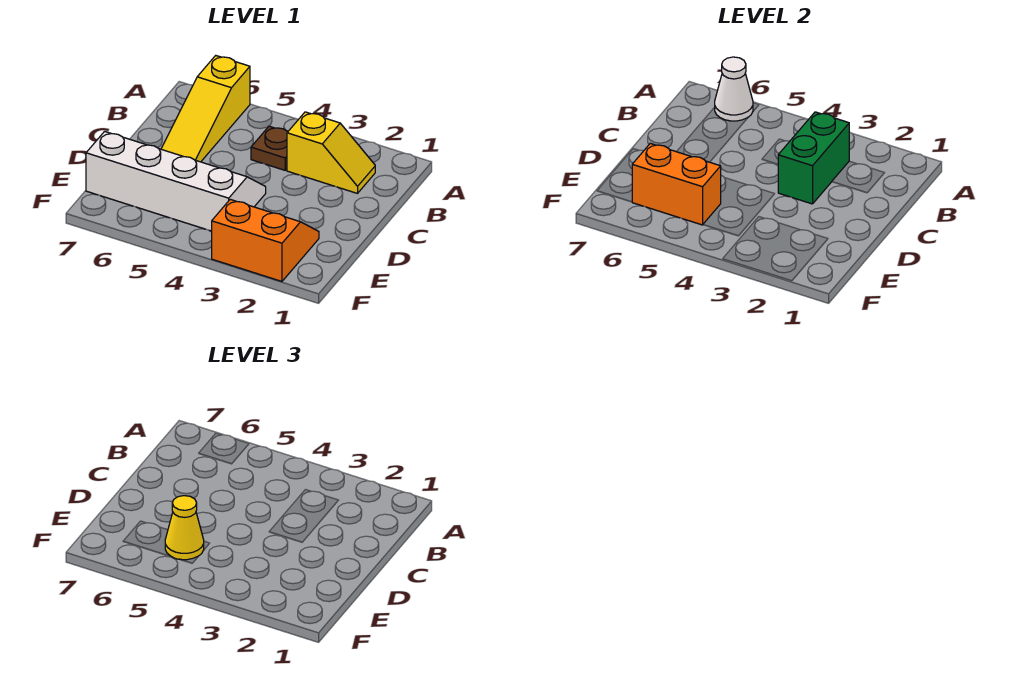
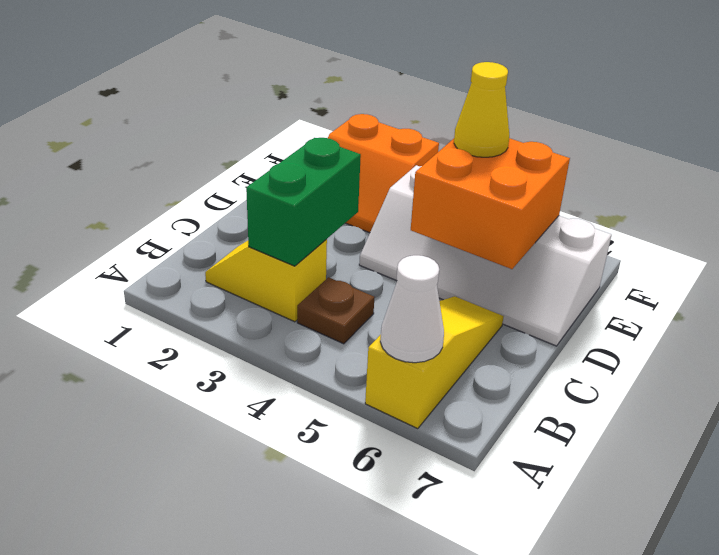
orange 1x2 brick [632,143,721,225] -> orange 2x2 brick [411,138,570,269]

